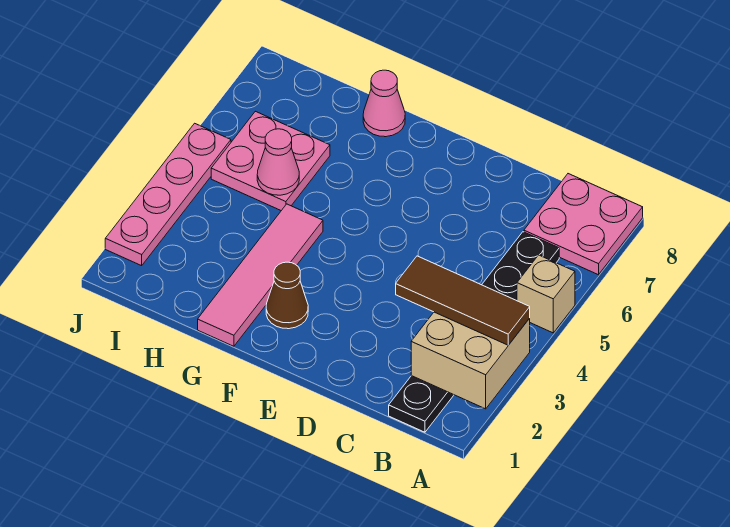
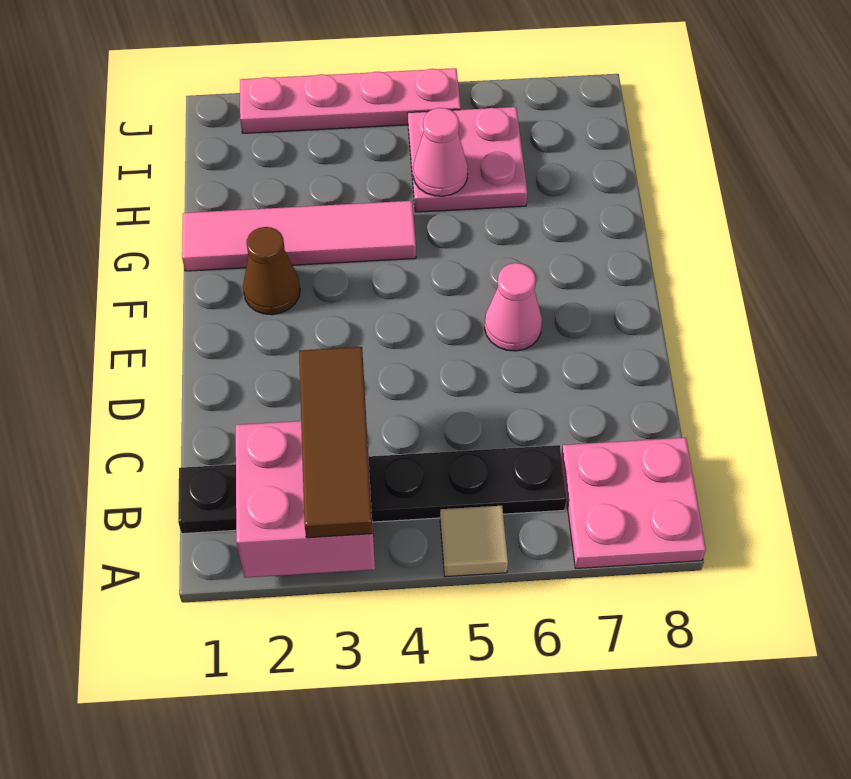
tan 2x2 brick [411,312,530,409] -> pink 2x2 brick [236,421,375,578]
tan 1x1 brick [517,255,575,333] -> tan 1x1 tile [440,506,508,577]
pink 1x1 cone [363,70,405,137] -> pink 1x1 cone moved to [485,263,542,351]

